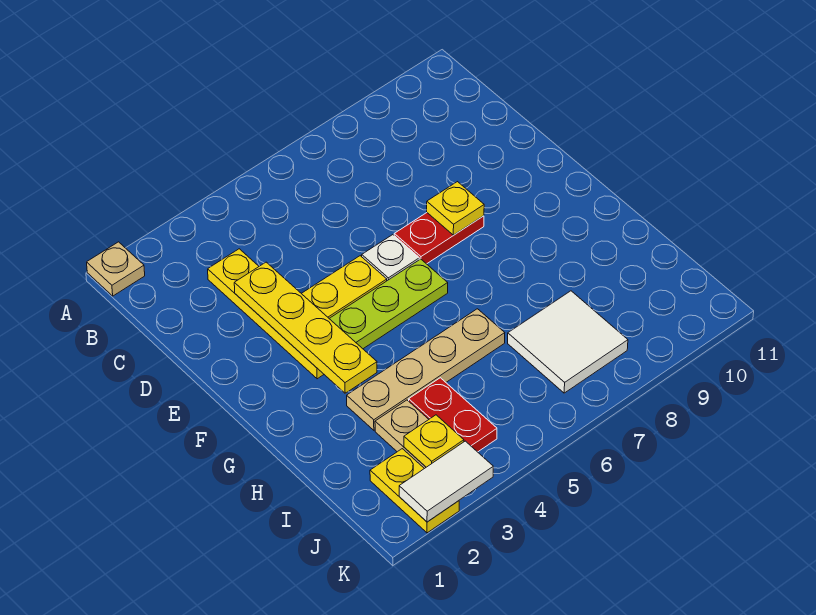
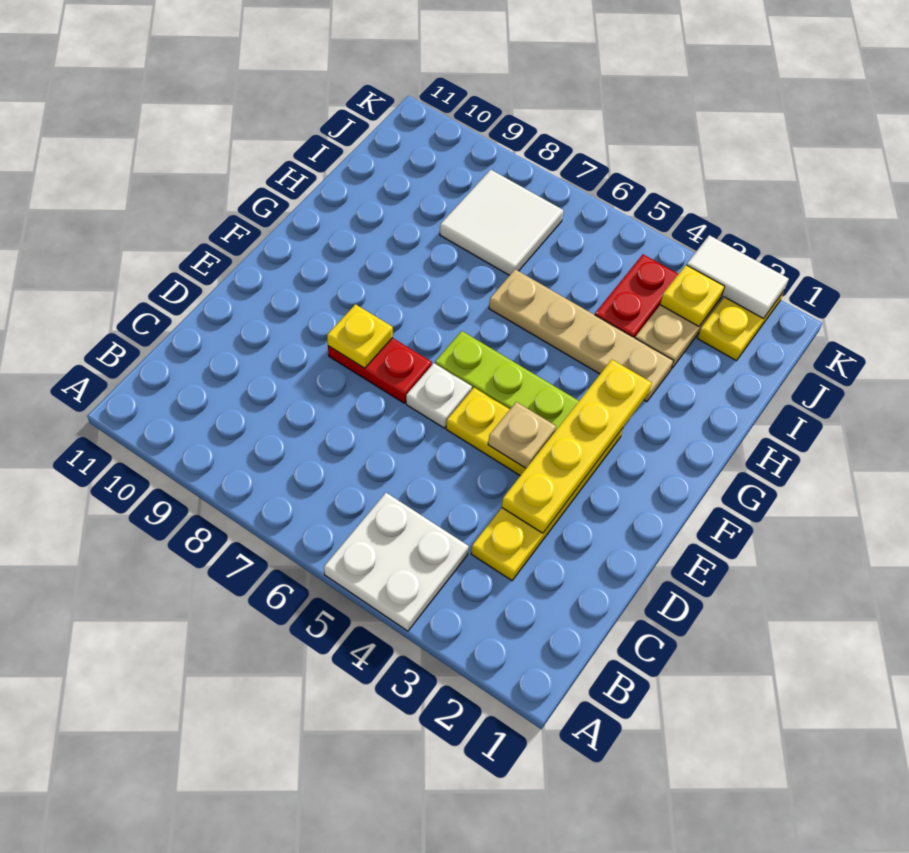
tan 1x1 plate [87,242,145,296] -> tan 1x1 plate moved to [488,402,556,468]
none -> white 2x2 plate [324,493,469,631]

